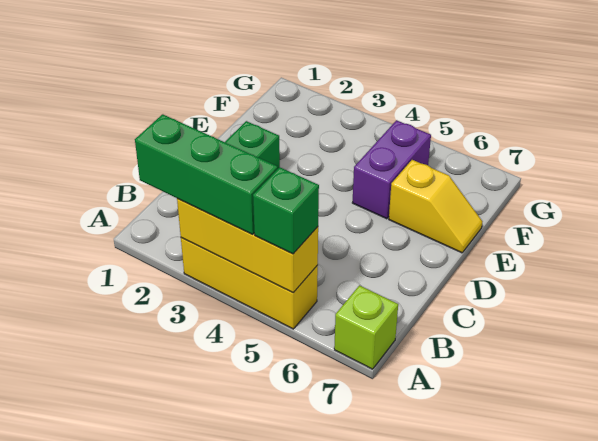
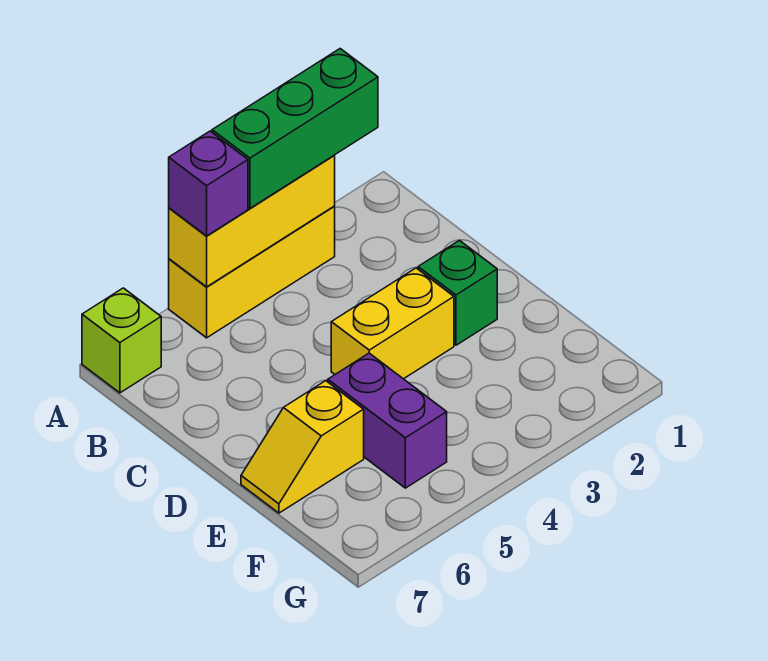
green 1x1 brick [253,167,319,254] -> purple 1x1 brick [169,131,248,236]
none -> yellow 1x2 brick [331,268,454,379]

